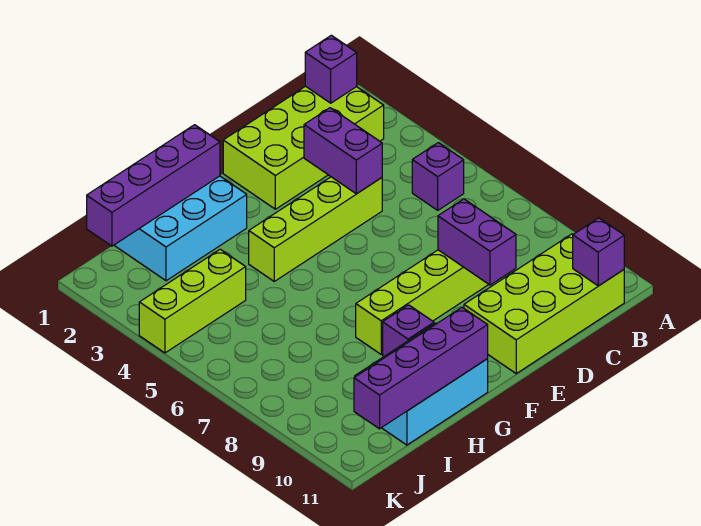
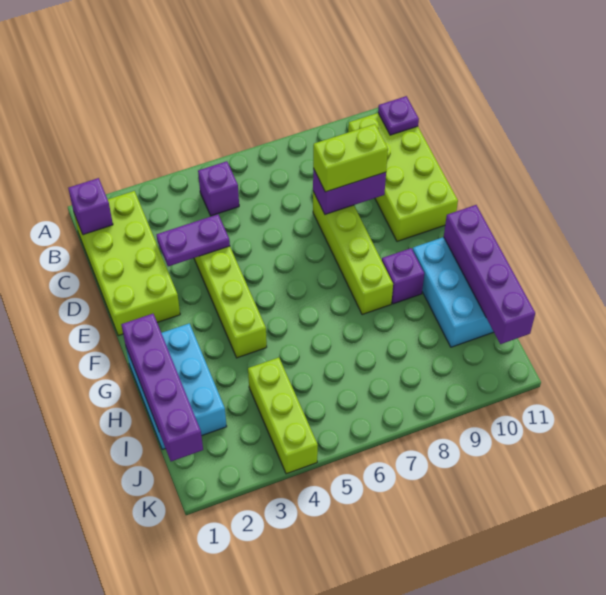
purple 1x1 brick [573,218,624,286] -> purple 1x1 plate [378,96,419,135]
purple 1x2 brick [304,108,382,194] -> purple 1x2 plate [157,214,230,266]
none -> lime 1x2 brick [313,124,388,192]

